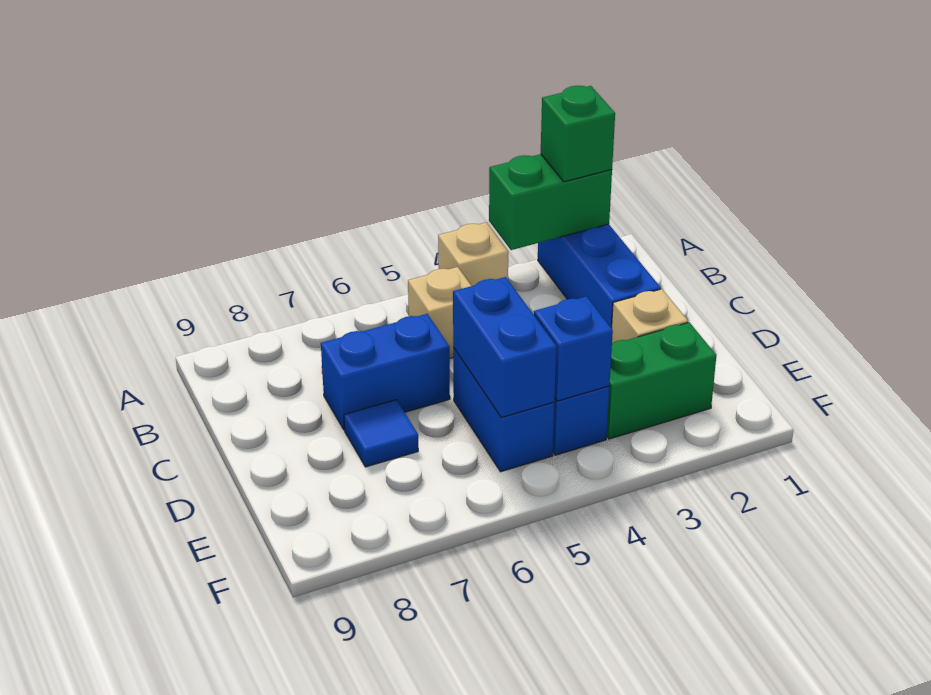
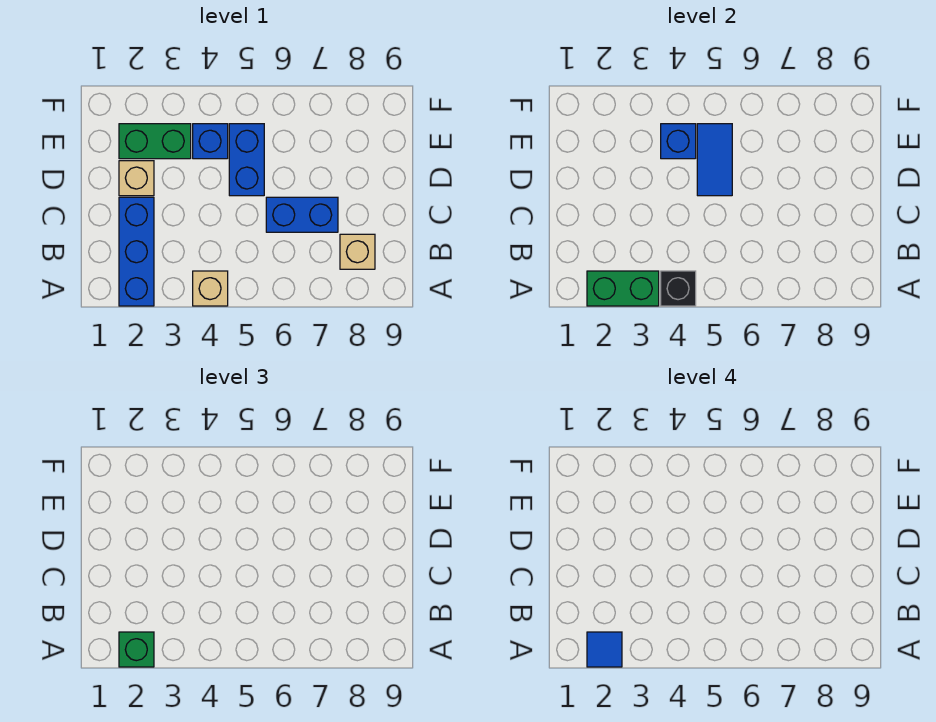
none -> black 1x1 brick [661,271,696,306]
tan 1x1 brick [408,267,471,358] -> tan 1x1 brick moved to [340,234,375,269]
blue 1x2 brick [453,277,557,417] -> blue 1x2 tile [697,124,732,196]
blue 1x1 tile [344,400,418,467] -> blue 1x1 tile moved to [587,632,622,667]

